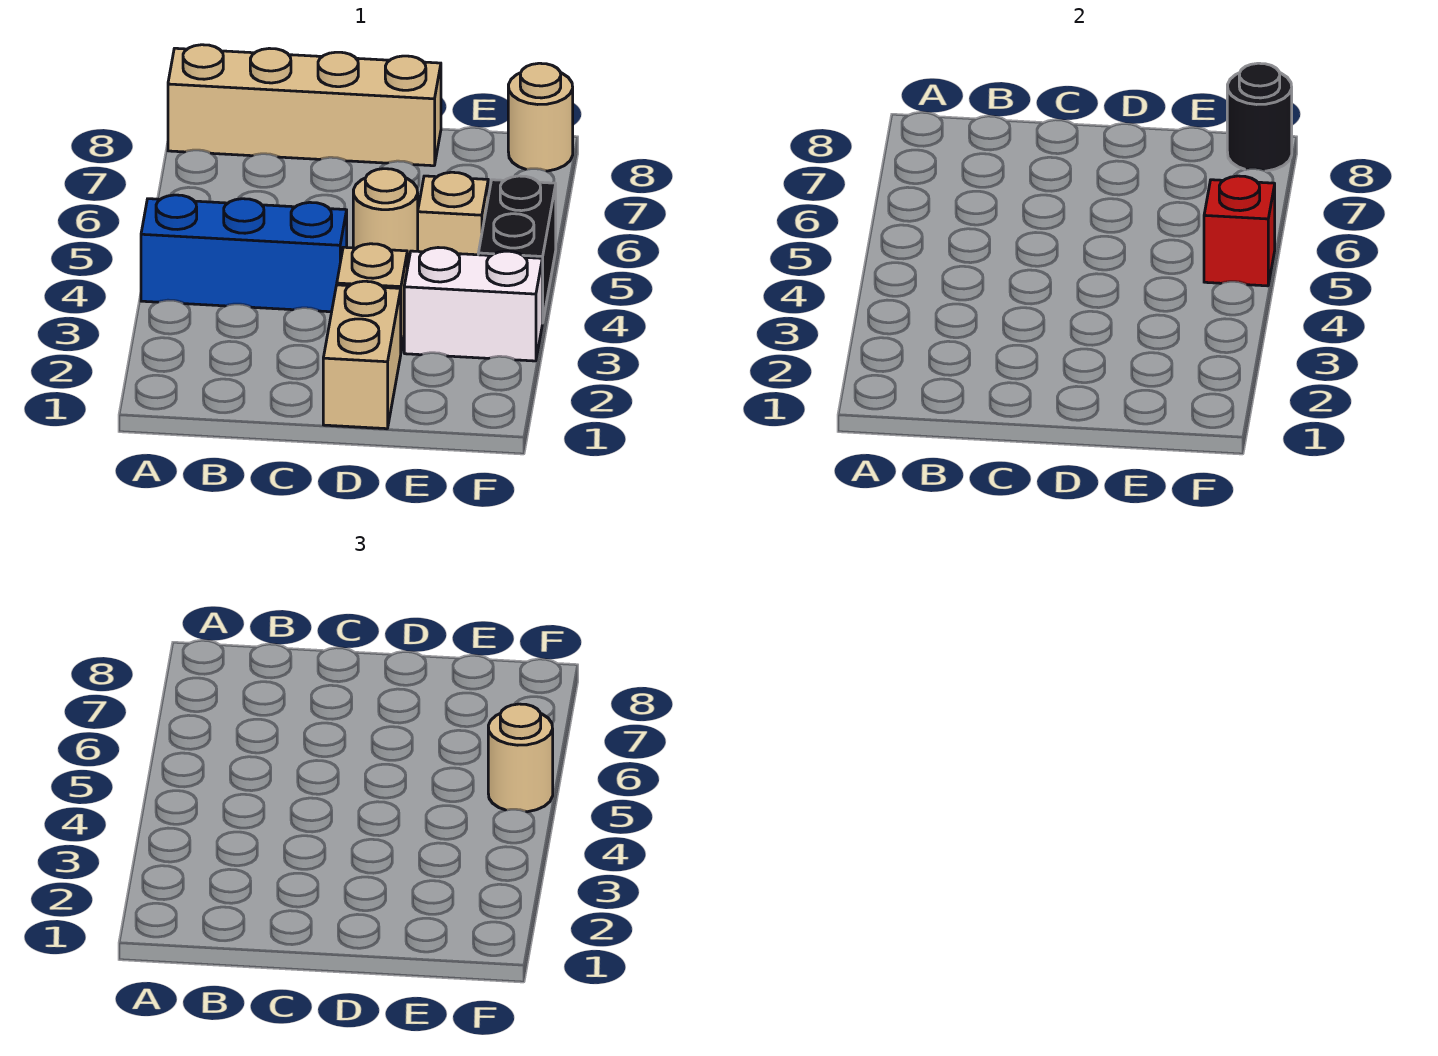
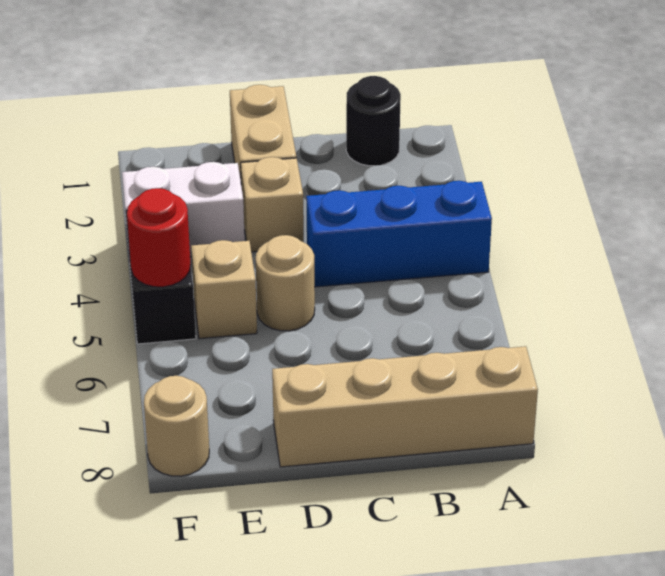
red 1x1 brick [1204,176,1275,286] -> red 1x1 round brick [127,188,191,287]
tan 1x1 round brick [488,704,553,812] -> none
black 1x1 round brick [1227,63,1292,171] -> black 1x1 round brick moved to [346,76,401,166]

